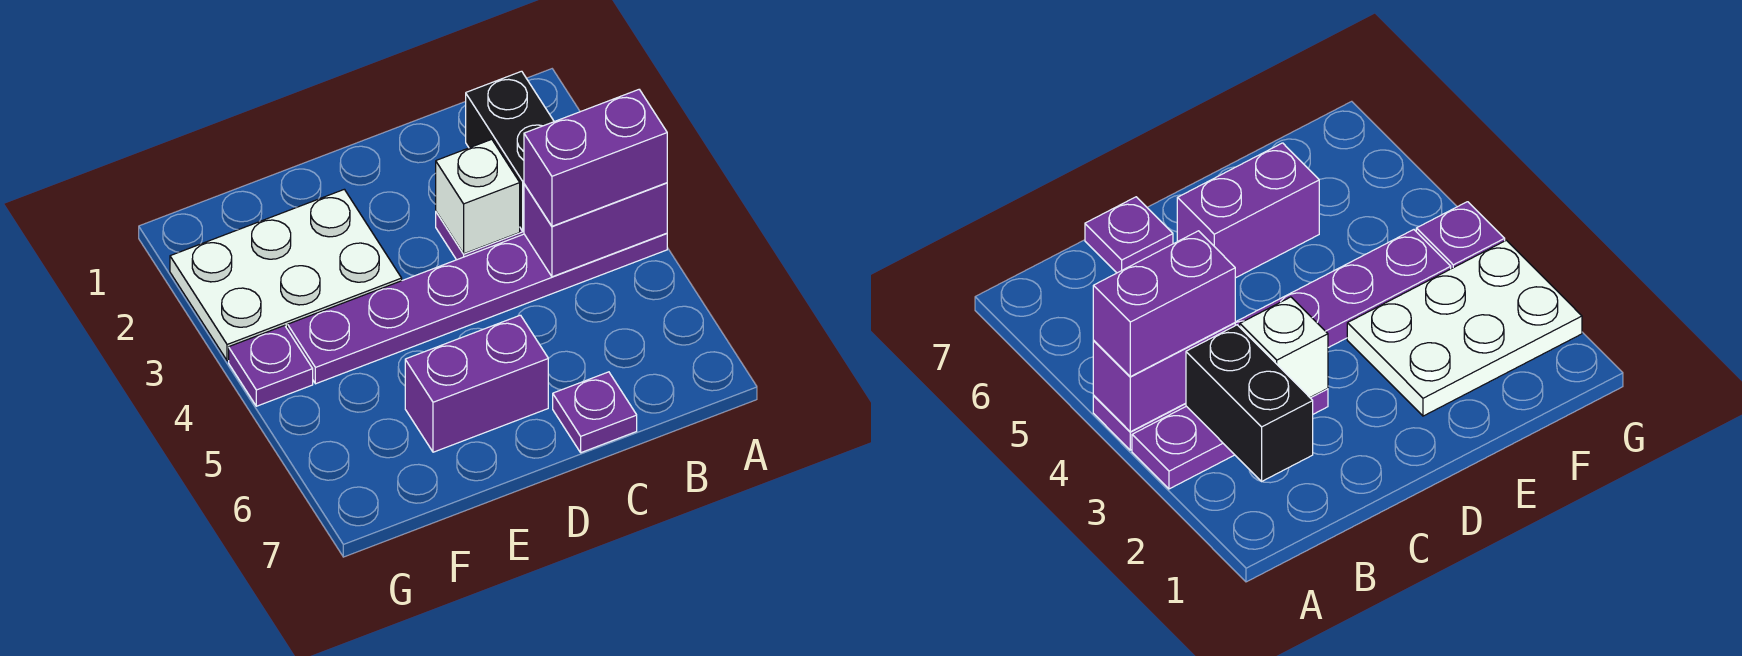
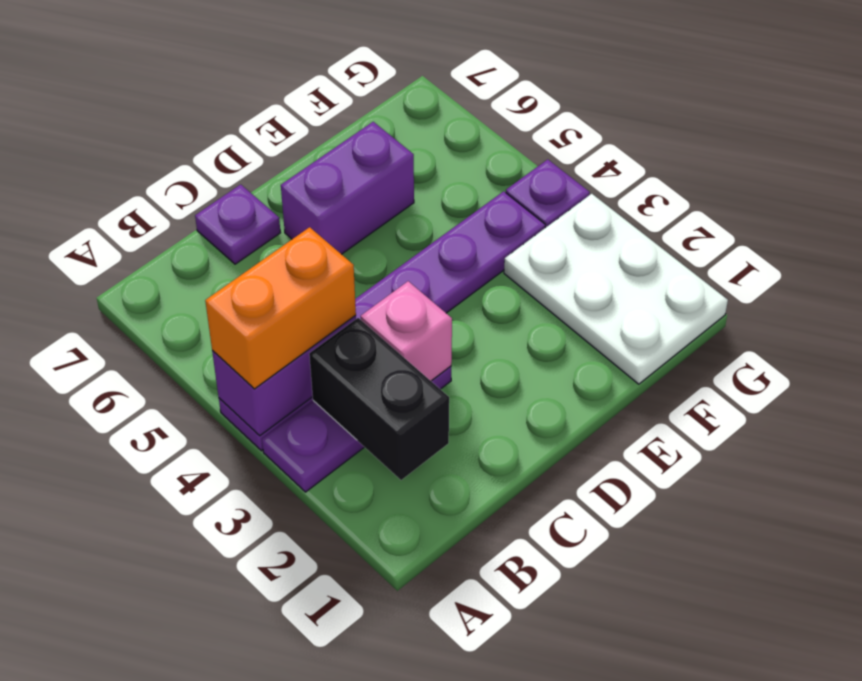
purple 1x2 brick [524,90,667,226] -> orange 1x2 brick [205,227,356,389]
white 1x1 brick [436,139,520,254] -> pink 1x1 brick [361,281,452,381]
white 2x3 plate [170,189,402,361] -> white 2x3 plate turned to [504,194,728,384]

